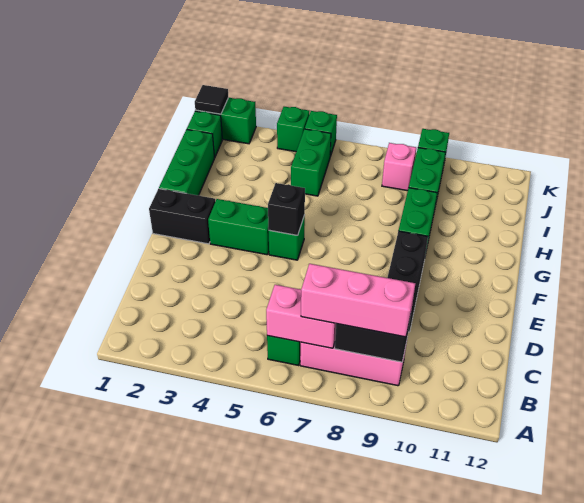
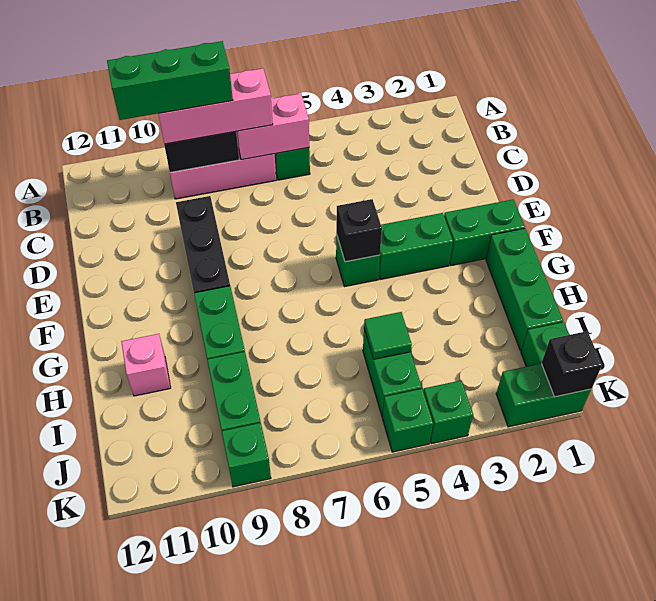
none -> green 1x3 brick [107,41,233,120]
black 1x2 brick [149,189,215,244] -> green 1x2 brick [444,200,525,265]
none -> green 1x1 tile [364,312,412,359]
pink 1x1 brick [382,143,416,191] -> pink 1x1 brick moved to [121,334,171,396]
black 1x1 tile [195,85,229,114] -> black 1x1 brick [541,331,602,397]

